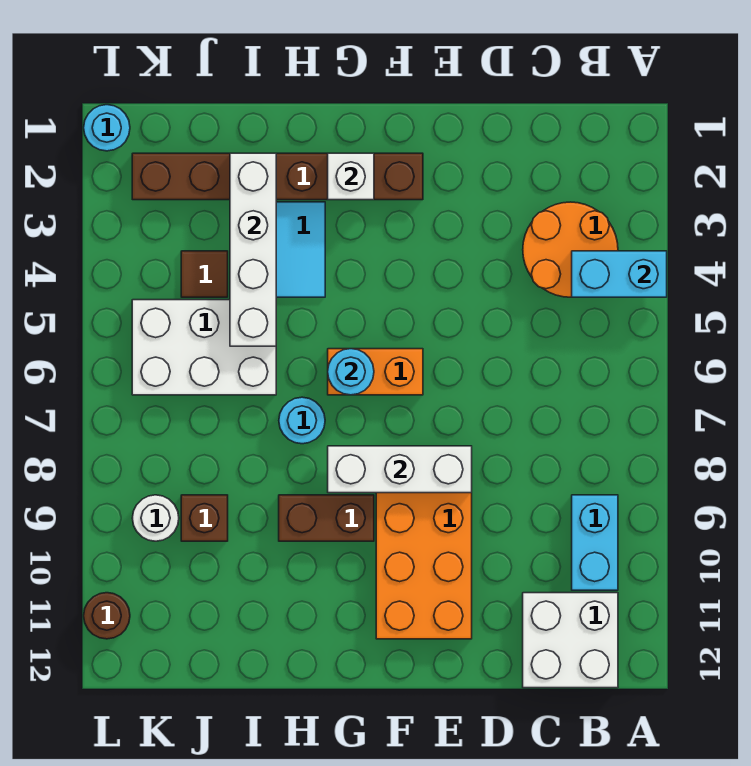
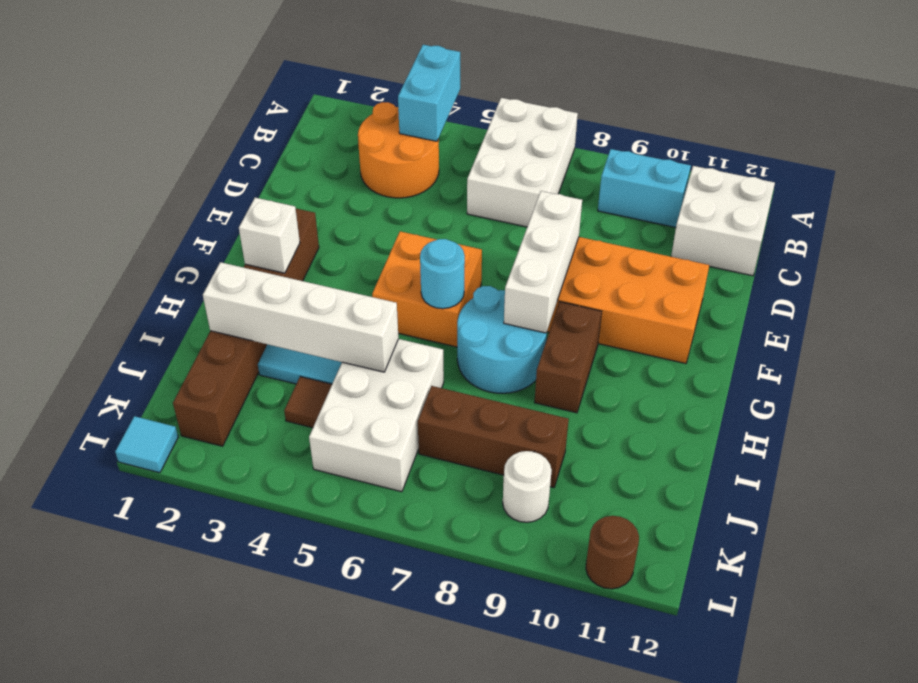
none -> white 2x3 brick [467,98,578,227]
orange 1x2 brick [328,349,423,395] -> orange 2x2 brick [372,231,482,347]
cyan 1x1 round brick [279,397,325,444] -> cyan 2x2 round brick [457,286,547,393]
brown 1x1 brick [181,495,228,541] -> brown 1x3 brick [418,386,569,487]
cyan 1x1 round brick [84,105,130,151] -> cyan 1x1 tile [115,416,178,473]

